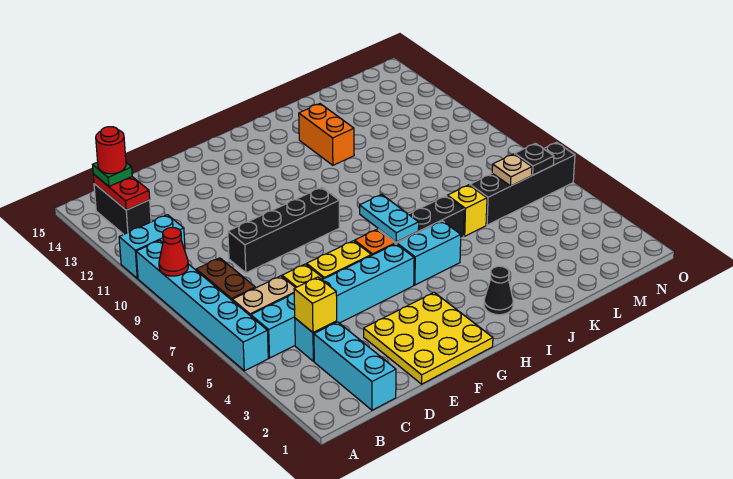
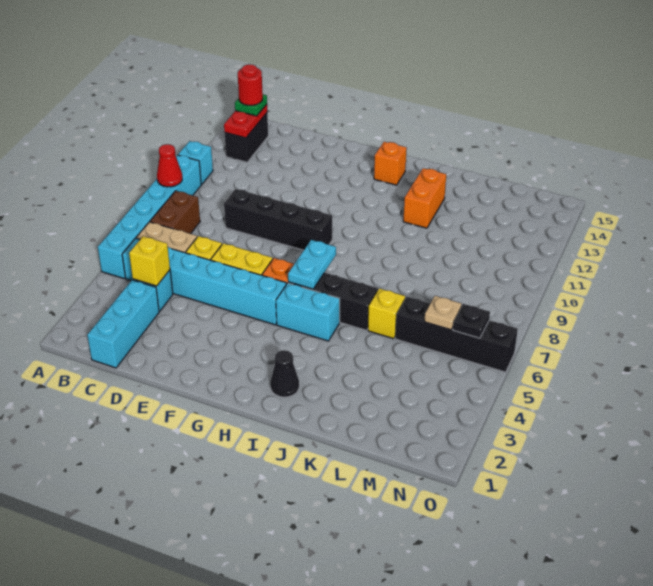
cyan 1x2 brick [119,215,185,278] -> cyan 1x1 brick [178,141,213,185]
yellow 3x3 plate [364,293,493,384] -> none
none -> orange 1x1 brick [374,142,407,185]

